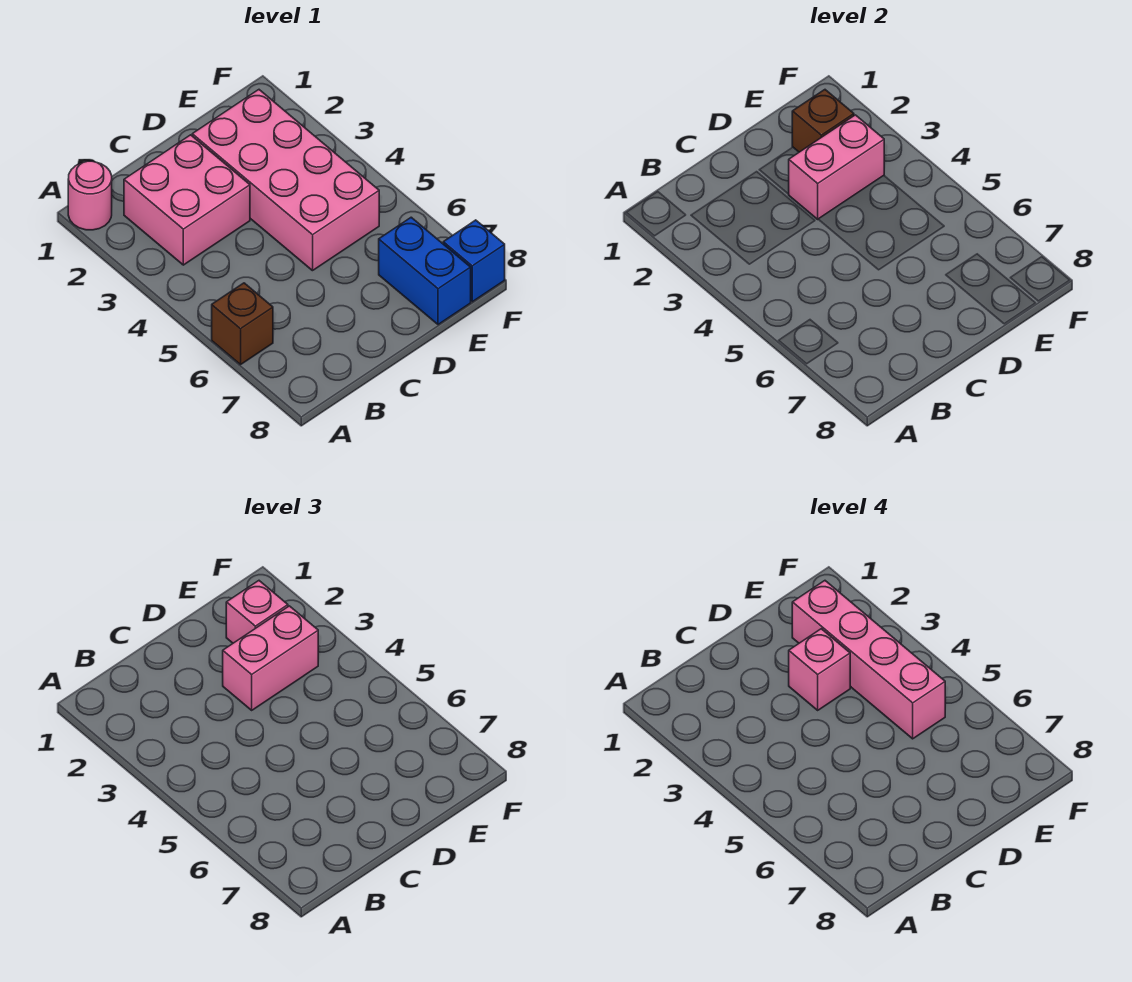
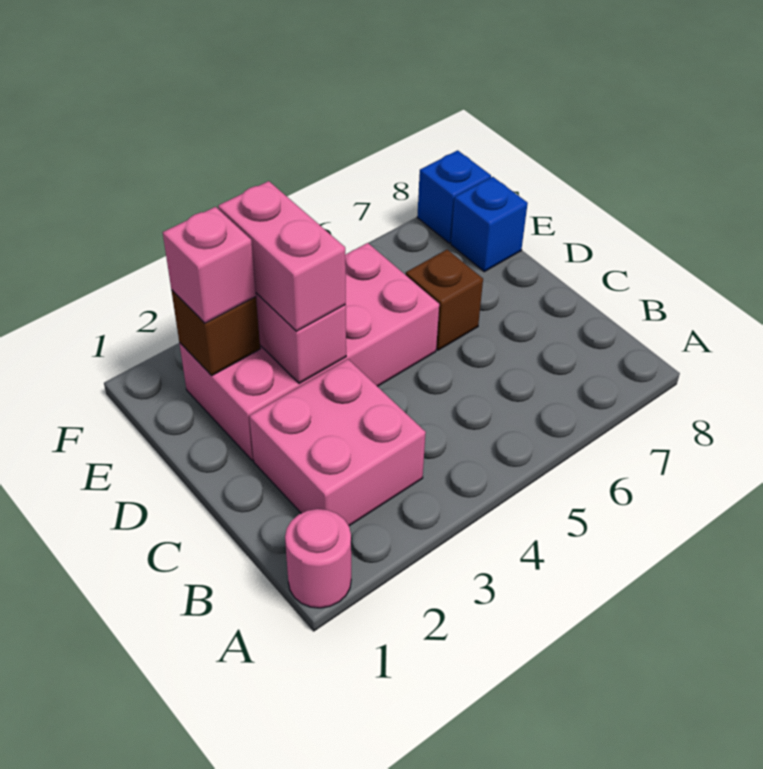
brown 1x1 brick [212,283,273,365] -> brown 1x1 brick moved to [406,250,483,350]
pink 1x1 brick [789,629,850,710] -> none
pink 1x4 brick [792,581,945,739] -> none
blue 1x2 brick [379,217,471,325] -> blue 1x1 brick [451,177,528,272]

